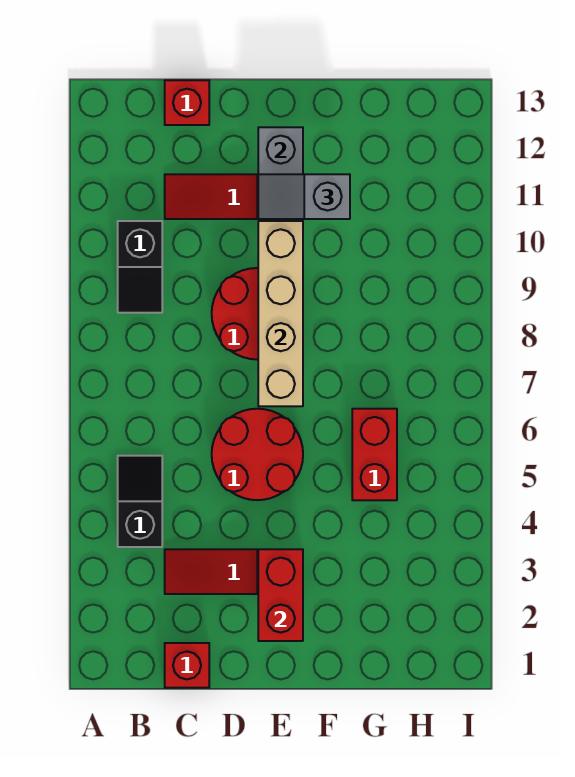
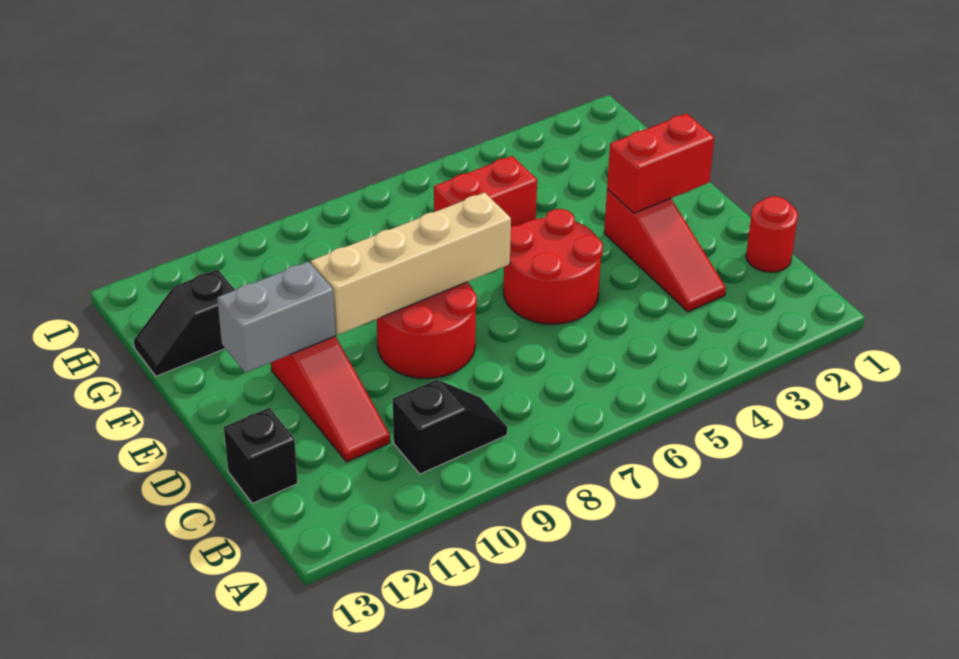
black 1x2 slope [118,456,162,547] -> black 1x2 slope moved to [134,269,235,376]
red 1x1 brick [165,643,209,688] -> red 1x1 round brick [746,196,798,272]
red 1x1 brick [165,80,209,125] -> black 1x1 brick [224,408,298,503]
grey 1x2 slope [258,174,350,219] -> none

